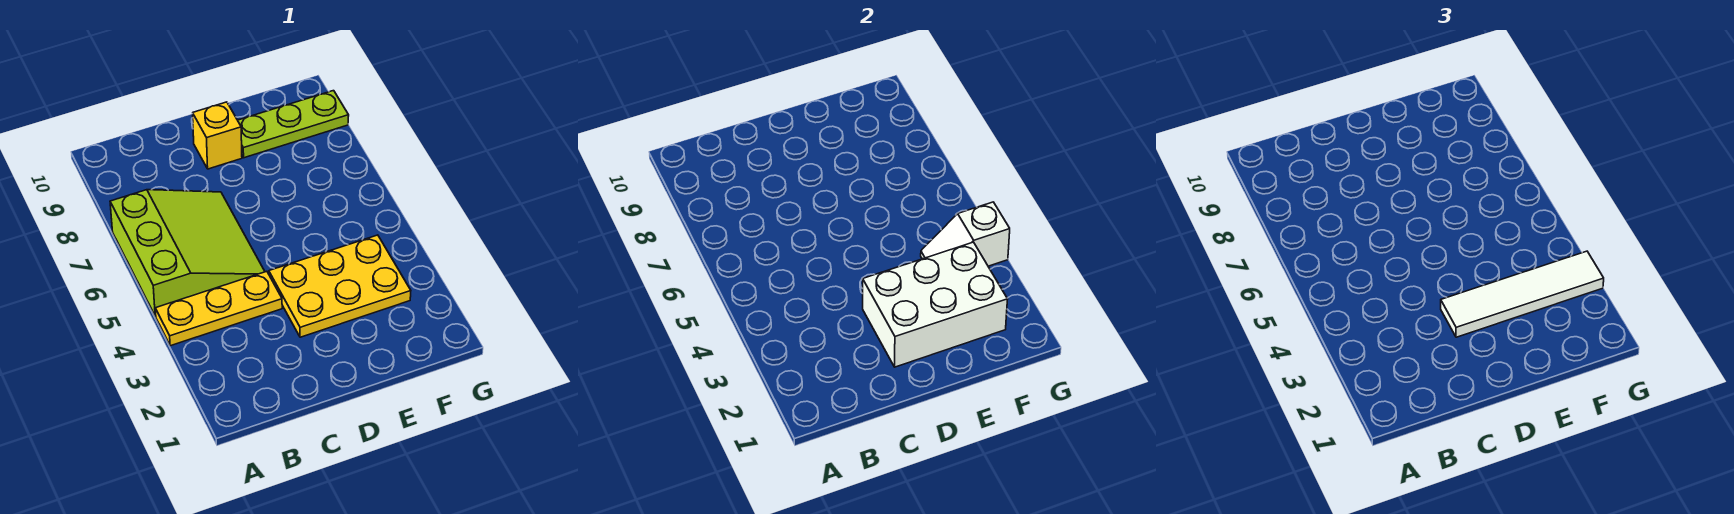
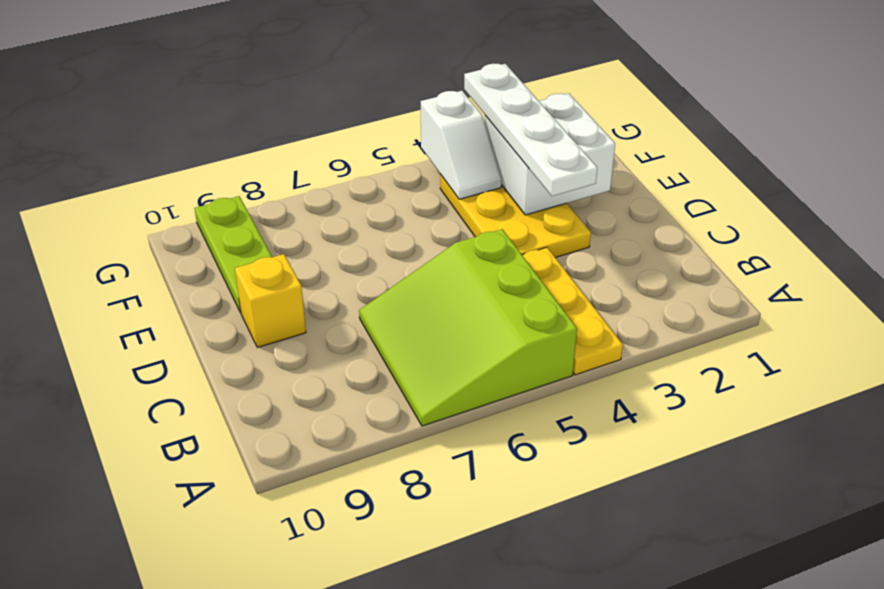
lime 3x3 slope [110,190,265,316] -> lime 3x3 slope turned to [359,229,577,426]
white 2x3 brick [863,242,1008,367] -> white 2x2 brick [485,93,615,215]
white 1x4 tile [1441,251,1604,337] -> white 1x4 plate [464,64,597,196]

